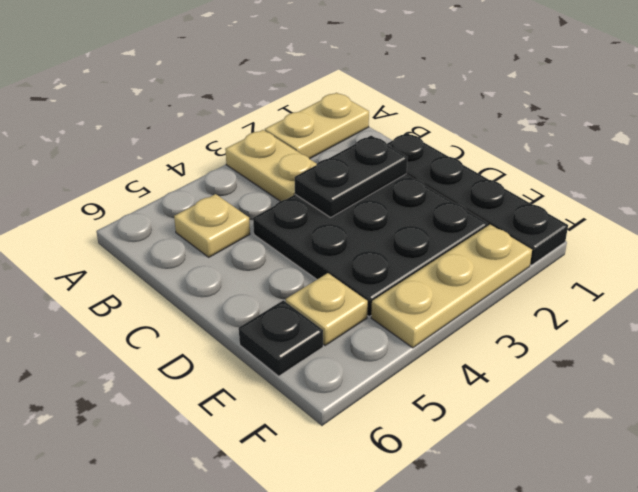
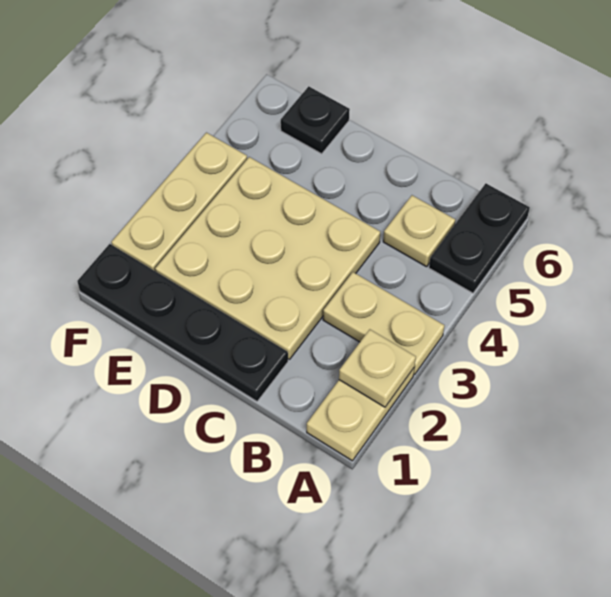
black 3x3 plate [253,174,488,317] -> tan 3x3 plate [155,157,380,360]
black 1x2 plate [295,136,408,218] -> black 1x2 plate moved to [429,184,530,293]
tan 1x1 plate [286,273,368,345] -> tan 1x1 plate moved to [339,329,416,407]

